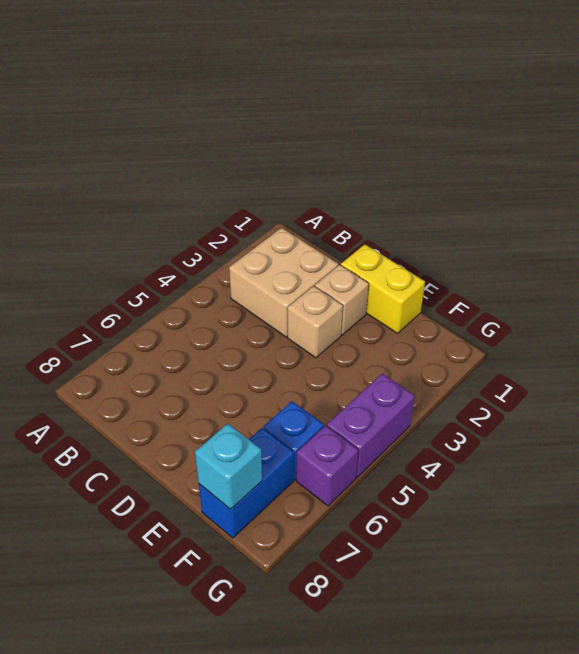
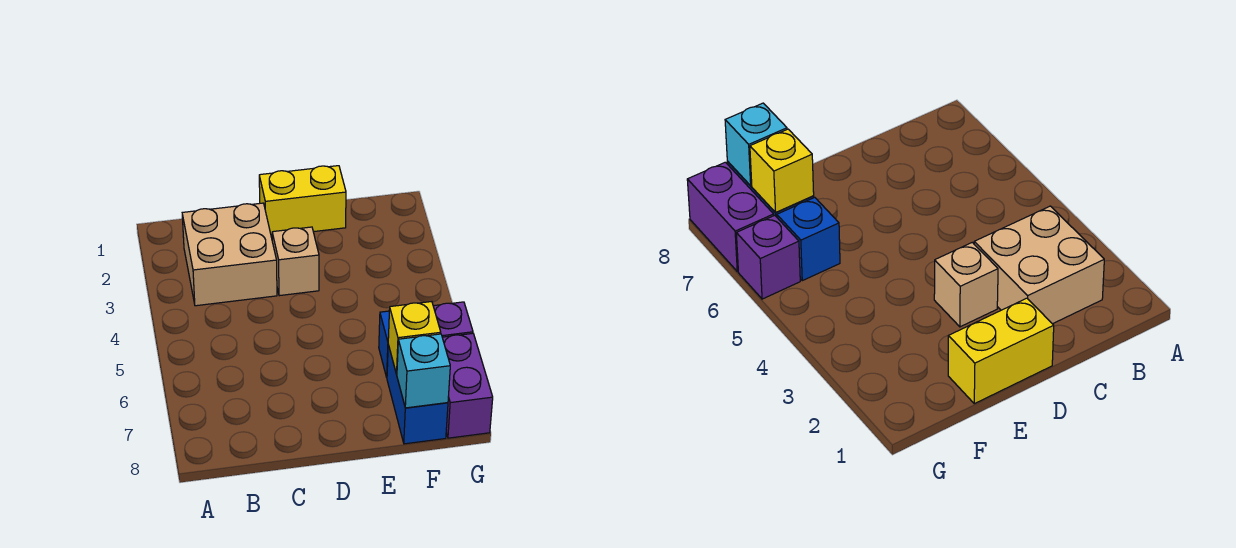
tan 1x1 brick [315,265,369,335] -> none
none -> yellow 1x1 brick [388,302,441,374]
purple 1x2 brick [327,373,415,478] -> purple 1x2 brick moved to [442,333,493,438]

